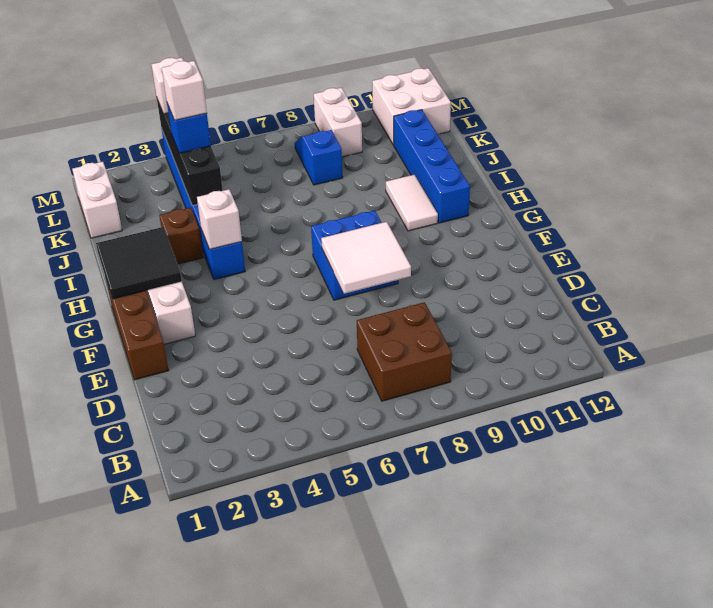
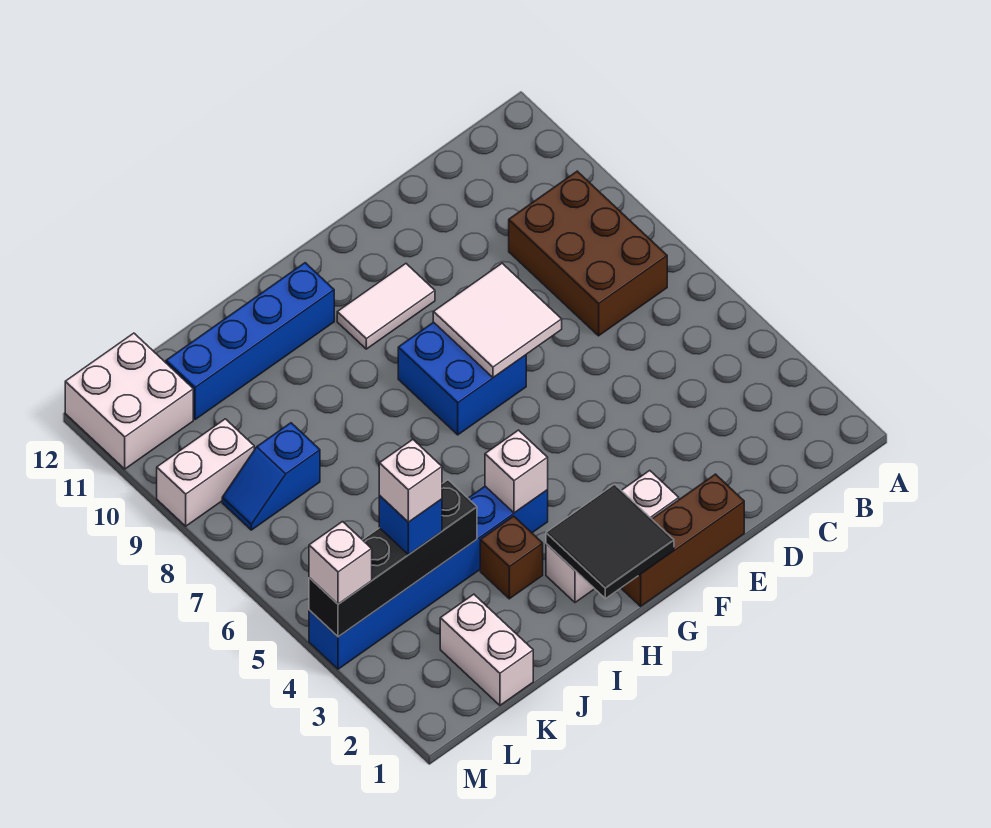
brown 2x2 brick [357,302,452,401] -> brown 2x3 brick [509,171,667,336]
white 1x2 tile [386,175,438,231] -> white 1x2 tile moved to [337,264,435,349]
white 1x2 brick [72,162,122,238] -> white 1x2 brick turned to [440,594,533,705]

